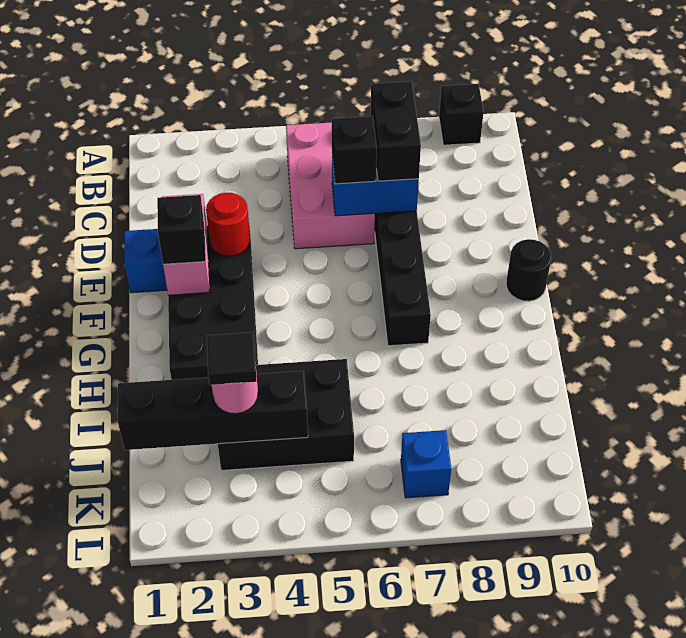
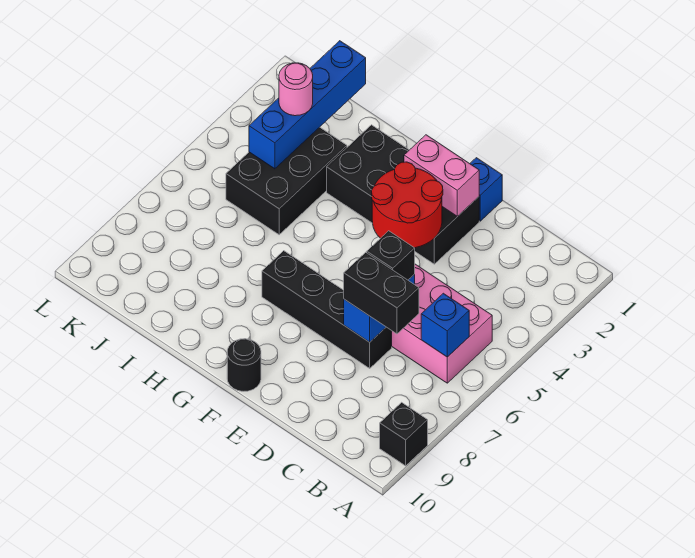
red 1x1 round brick [206,193,250,256] -> red 2x2 round brick [372,162,443,248]
black 1x1 brick [157,195,206,264] -> none
black 1x4 brick [118,371,308,450] -> blue 1x4 brick [249,41,366,169]
black 1x1 tile [207,332,256,385] -> none
blue 1x1 brick [401,430,451,498] -> blue 1x1 brick moved to [421,293,469,357]

